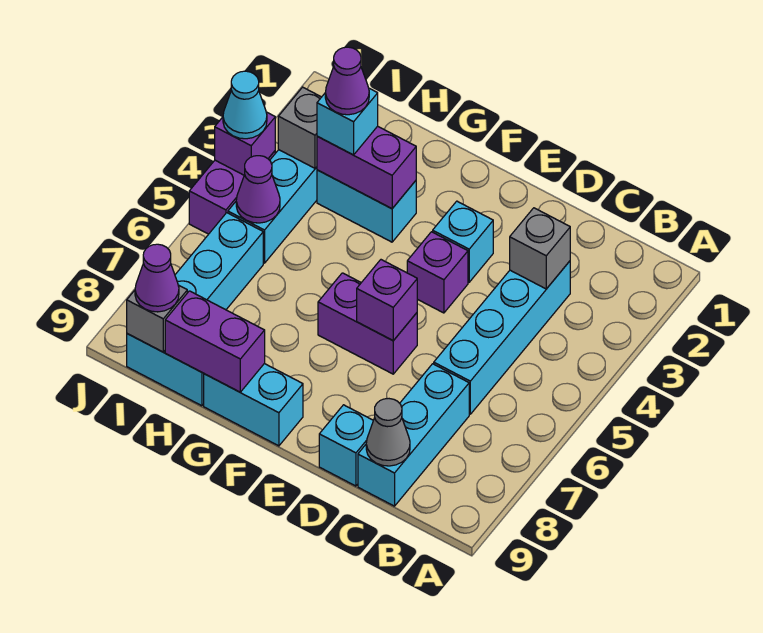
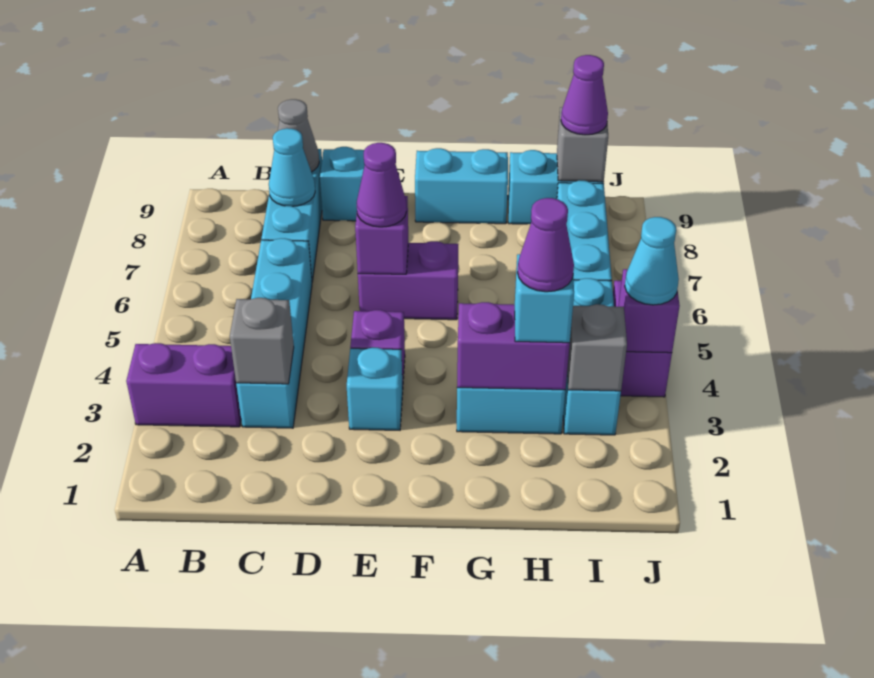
none -> cyan 1x1 cone [269,128,315,206]
purple 1x2 brick [165,291,265,392] -> purple 1x2 brick moved to [126,343,241,427]
purple 1x1 cone [236,156,280,223] -> purple 1x1 cone moved to [357,143,407,227]

